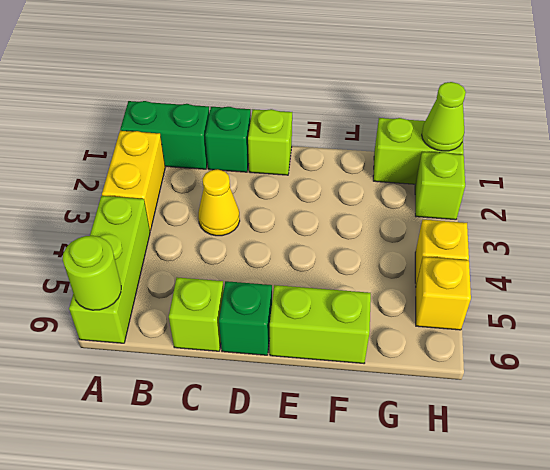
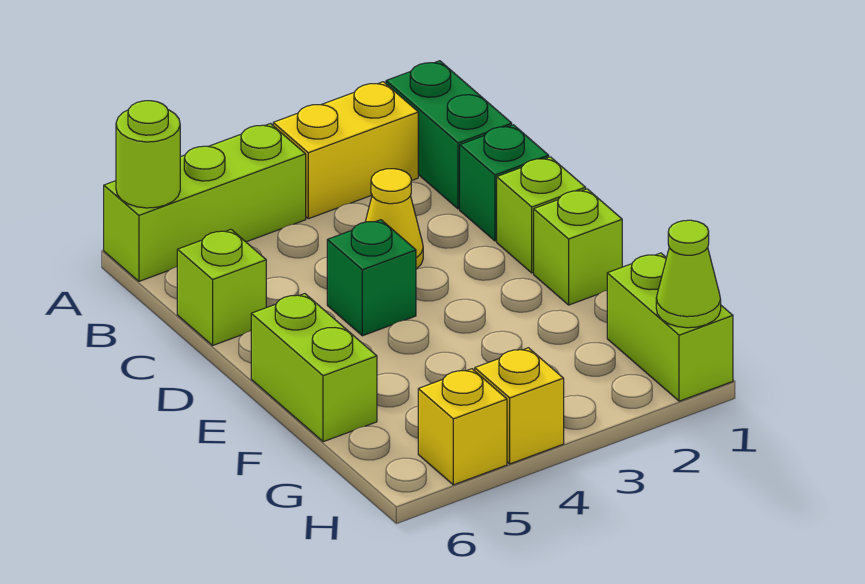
green 1x1 brick [219,281,272,355] -> green 1x1 brick moved to [327,220,416,336]
lime 1x1 brick [415,152,465,220] -> lime 1x1 brick moved to [534,189,622,305]

